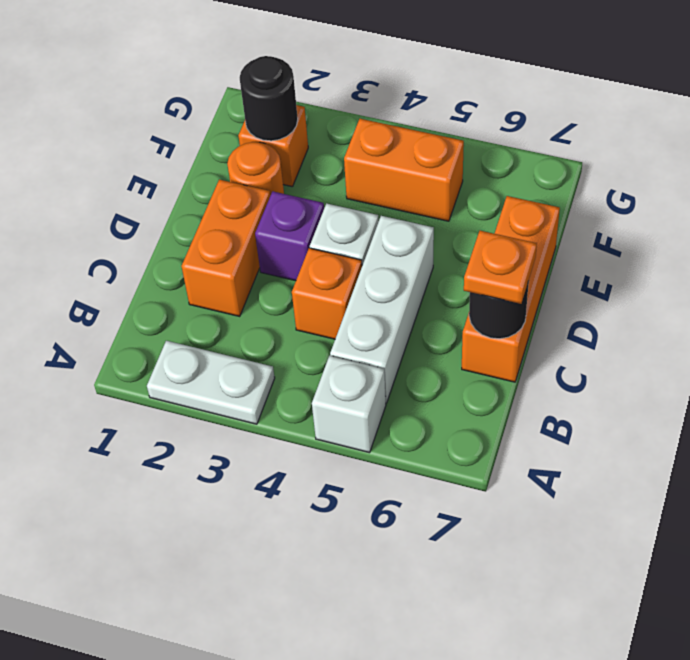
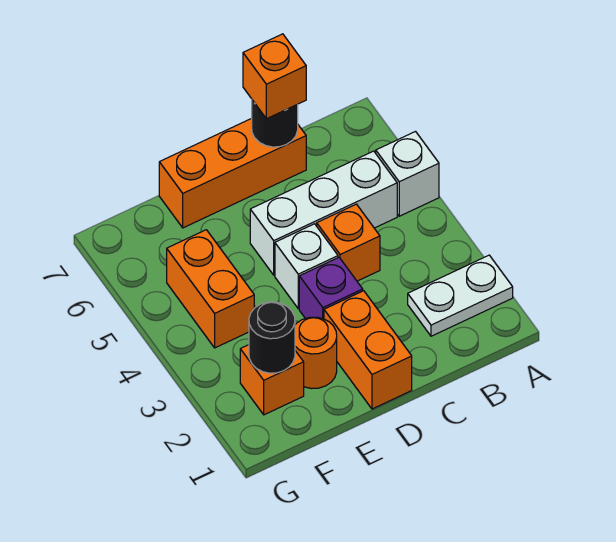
white 1x2 plate [147,341,275,424] -> white 1x2 plate turned to [408,255,513,336]
orange 1x2 brick [182,180,270,316] -> orange 1x2 brick turned to [324,291,412,409]
orange 1x1 plate [464,231,537,304] -> orange 1x1 brick [243,34,306,119]

